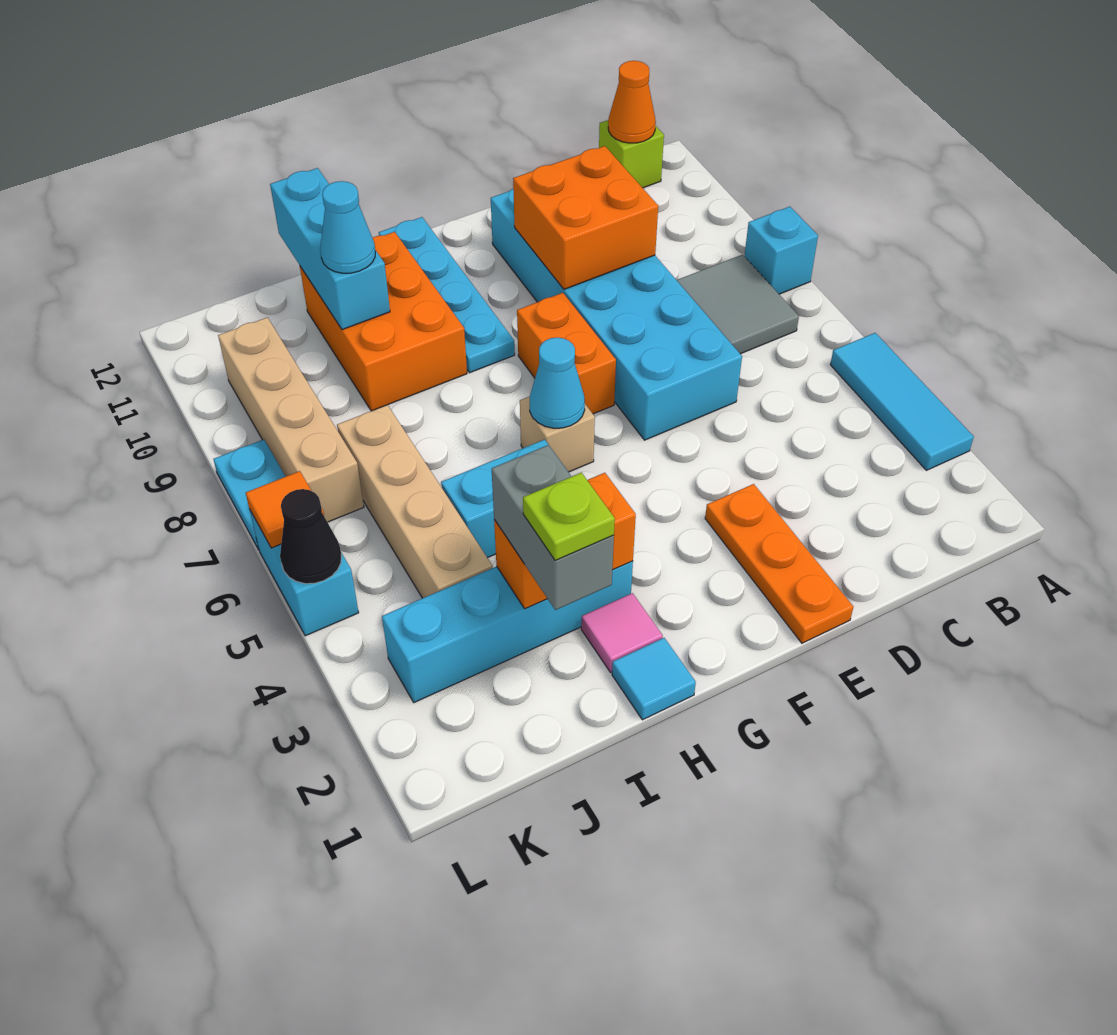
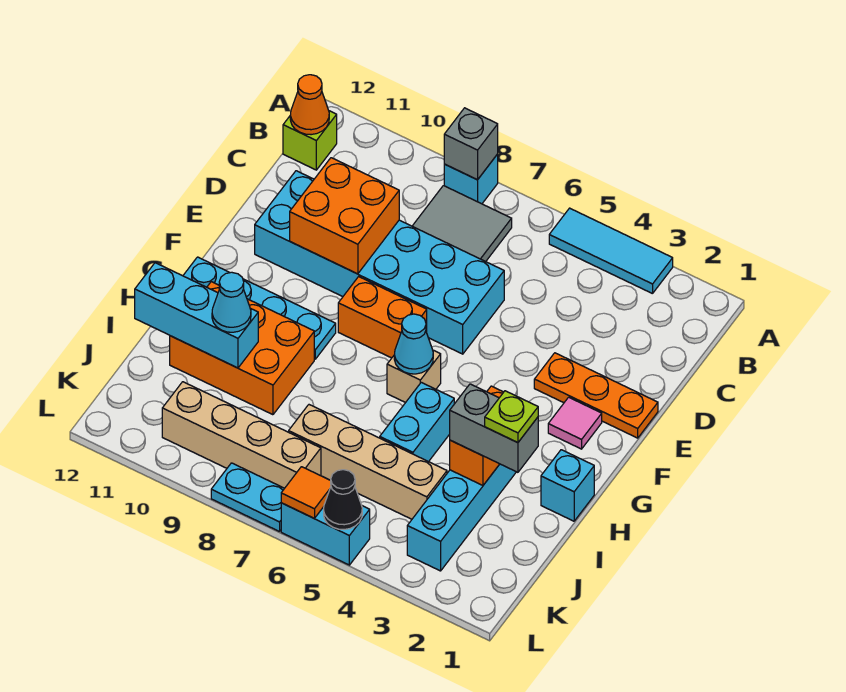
none -> grey 1x1 brick [444,108,498,180]
cyan 1x1 tile [612,638,696,720] -> cyan 1x1 brick [541,450,594,521]
pink 1x1 tile [581,593,663,673] -> pink 1x1 tile moved to [548,397,602,449]

